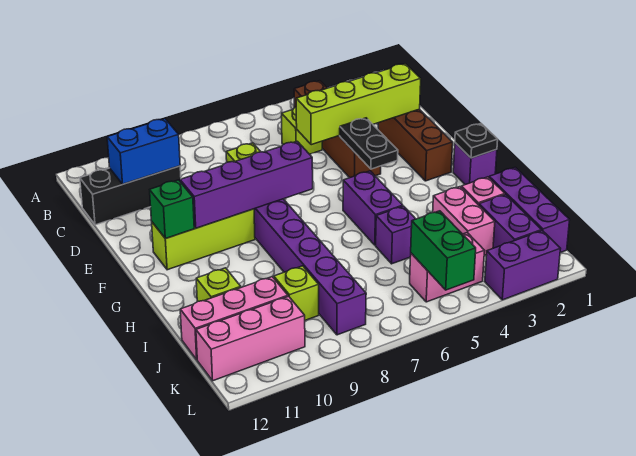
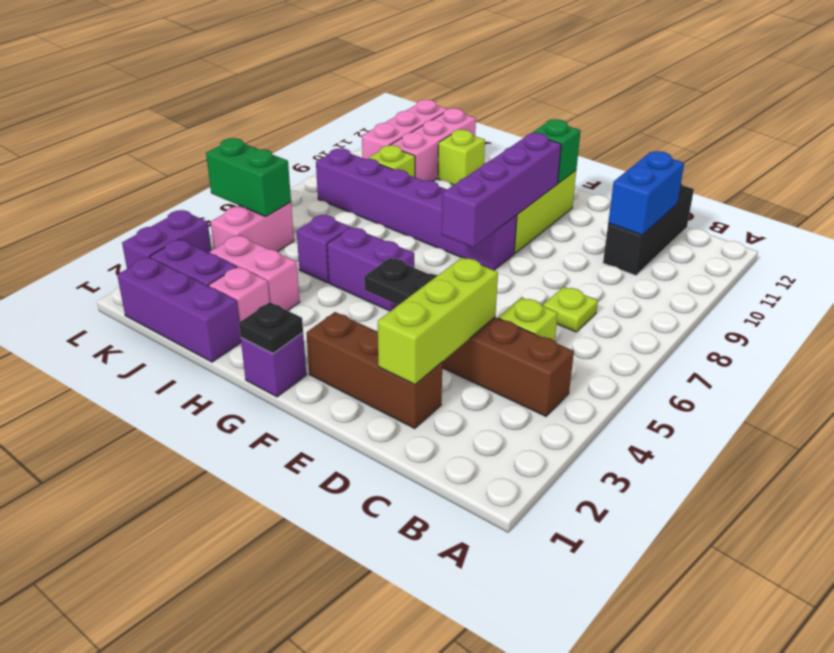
lime 1x4 brick [296,64,421,145] -> lime 1x3 brick [378,257,498,385]

